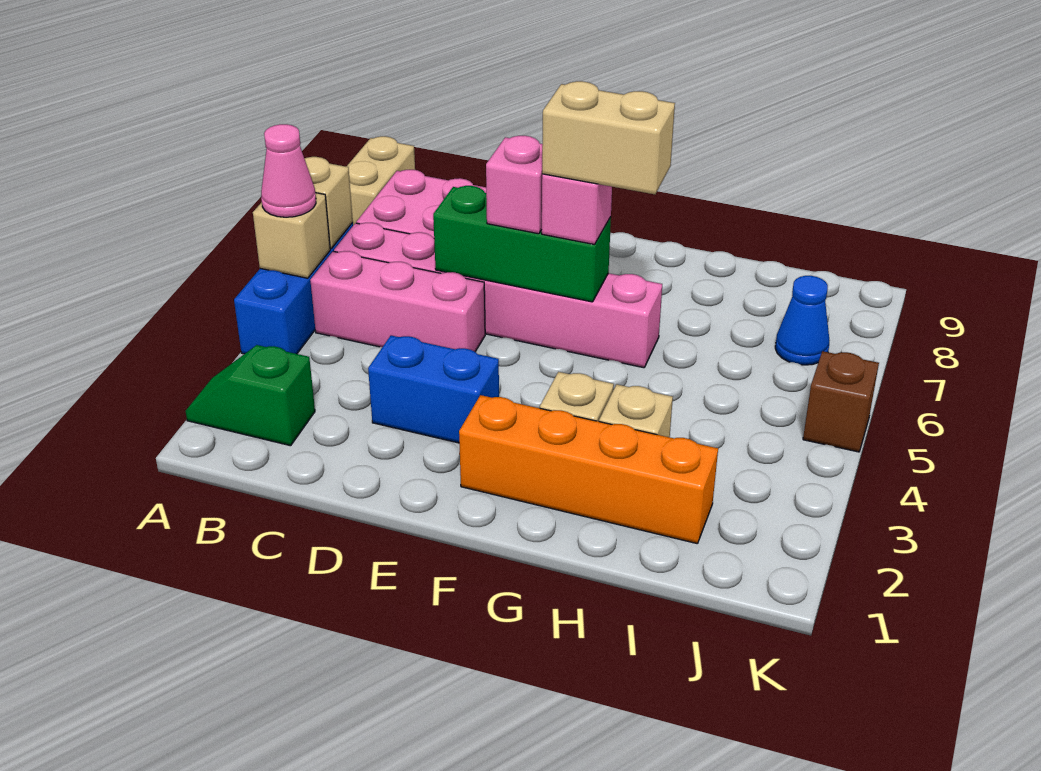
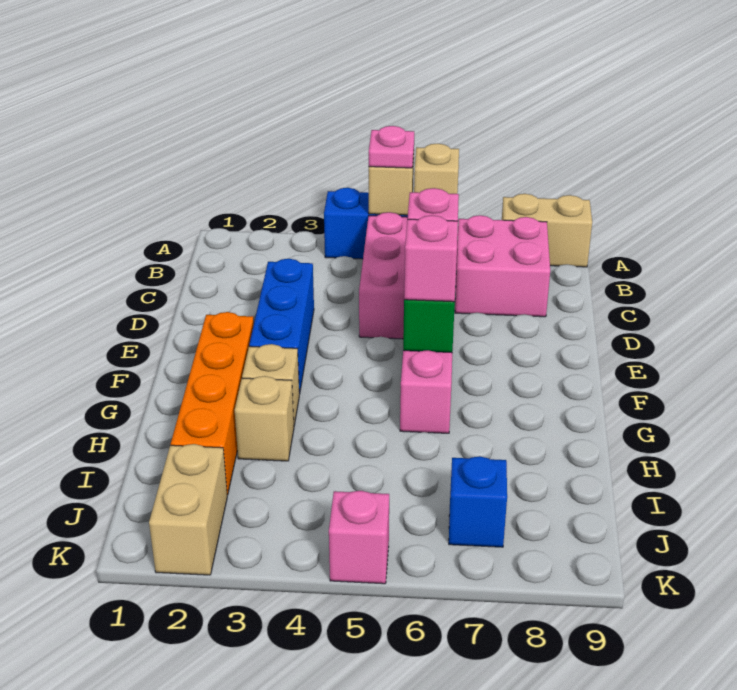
green 1x2 slope [186,345,315,446] -> none
pink 1x1 cone [261,124,316,217] -> pink 1x1 plate [369,126,414,168]
blue 1x2 brick [368,335,499,443] -> blue 1x3 brick [249,259,314,394]
tan 1x2 brick [542,81,675,194] -> tan 1x2 brick moved to [149,444,227,575]
blue 1x1 cone [775,276,830,365] -> blue 1x1 brick [449,456,507,547]
brown 1x1 brick [803,351,879,452] -> pink 1x1 brick [329,491,389,584]

